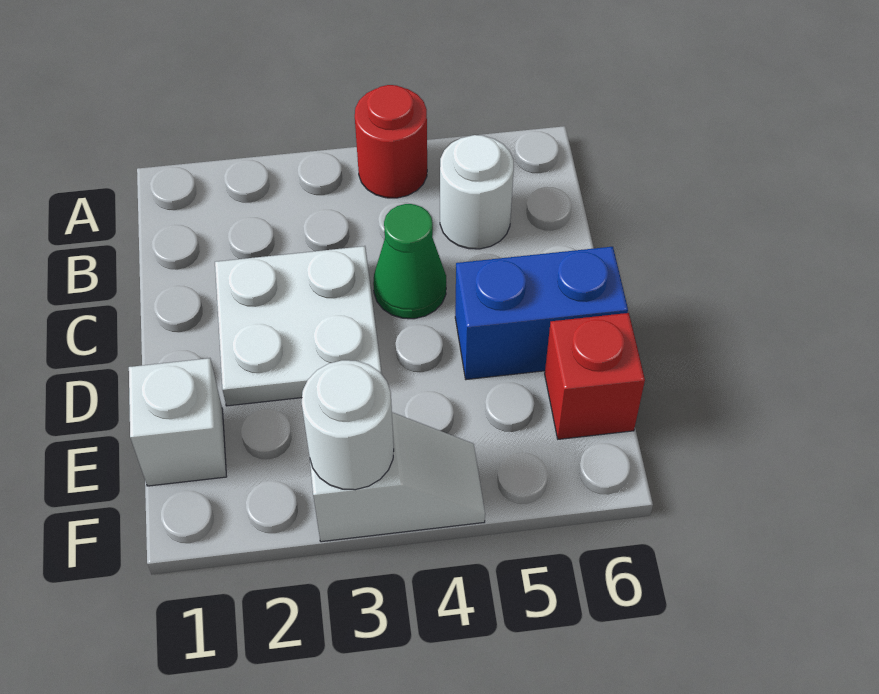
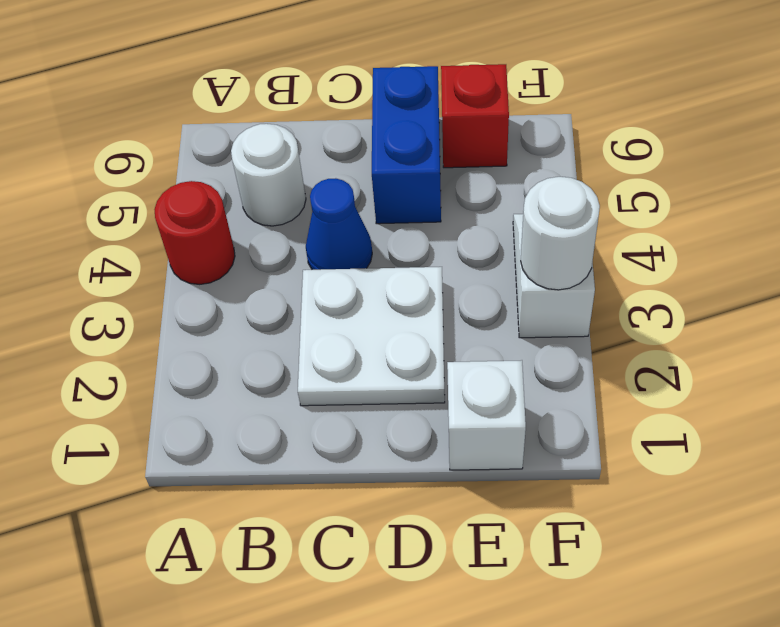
green 1x1 cone [373,204,446,319] -> blue 1x1 cone [306,178,372,270]

